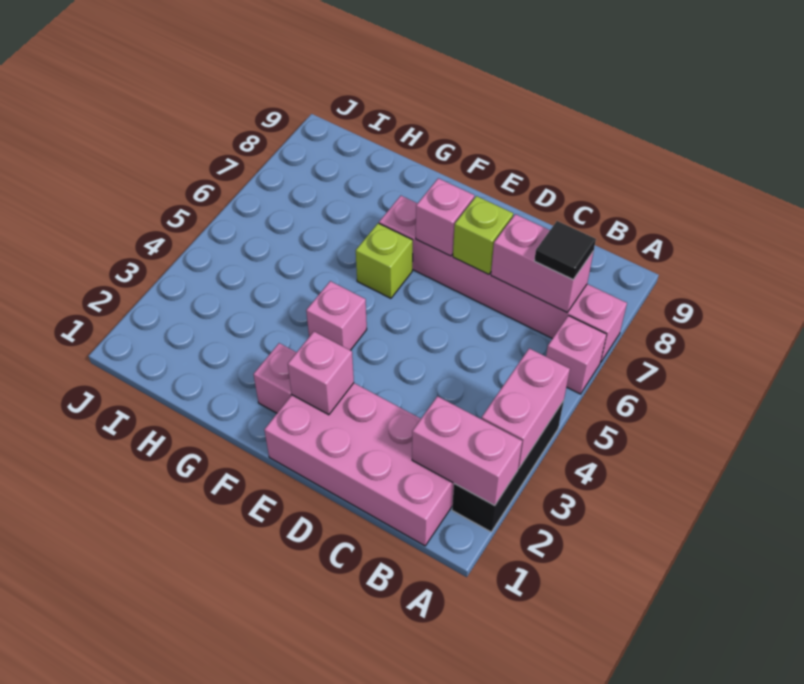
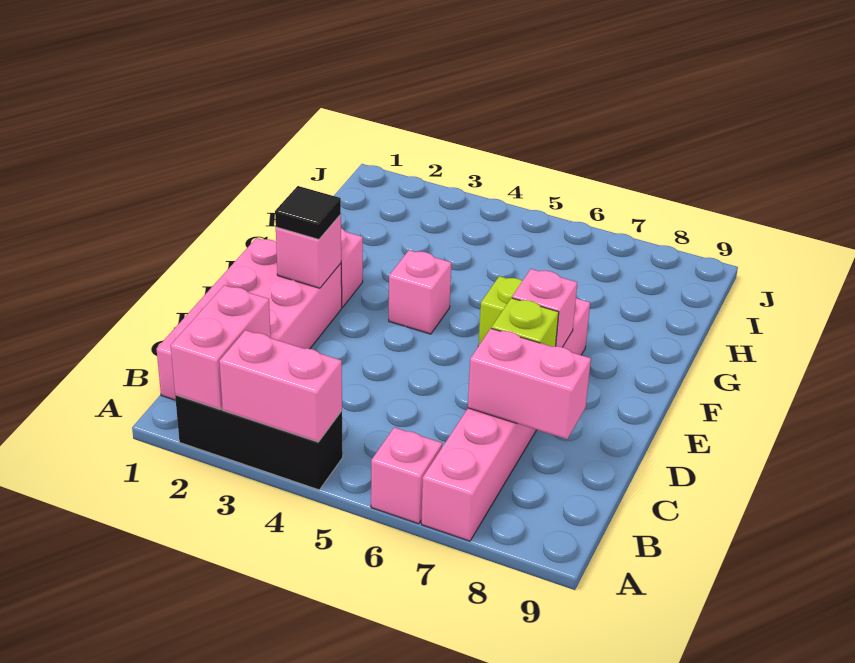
pink 1x2 brick [491,214,594,312] -> pink 1x2 brick turned to [468,328,591,439]
black 1x1 tile [534,221,596,280] -> black 1x1 tile moved to [275,186,341,239]

